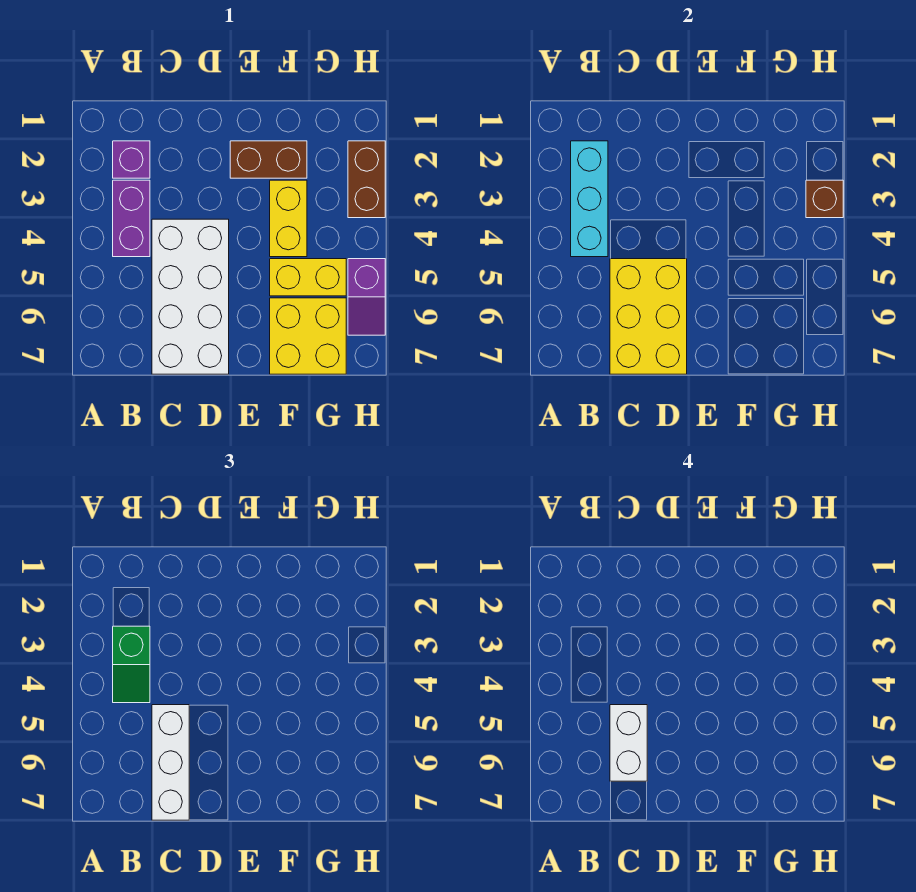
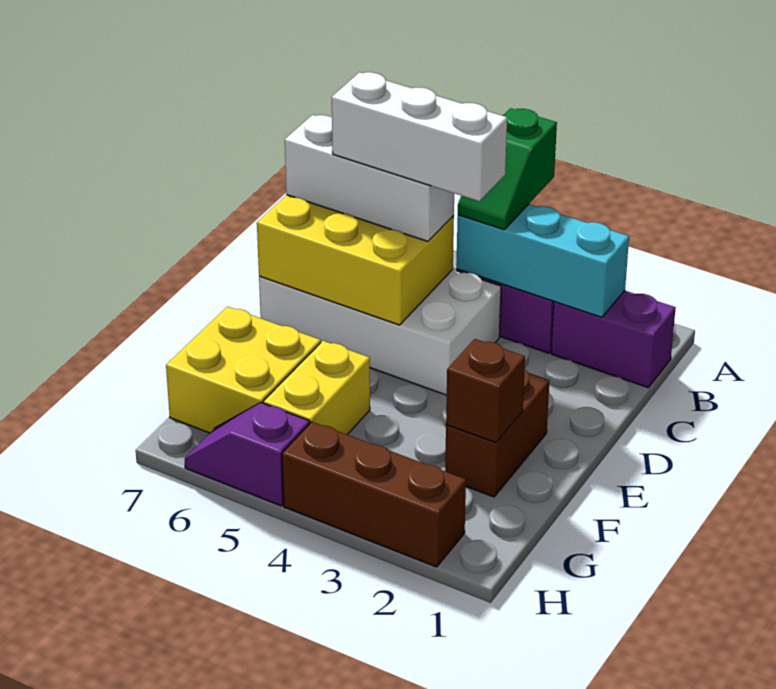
purple 1x1 brick [113,141,150,178] -> purple 1x2 brick [551,291,676,388]
green 1x2 slope [113,626,150,703] -> green 1x2 slope turned to [458,108,557,230]
white 1x2 brick [610,705,647,781] -> white 1x3 brick [332,72,507,201]
yellow 1x2 brick [270,180,307,257] -> none
brown 1x2 brick [348,141,385,218] -> brown 1x3 brick [282,422,466,567]
brown 1x1 brick [806,180,843,218] -> brown 1x1 brick moved to [446,339,525,443]

